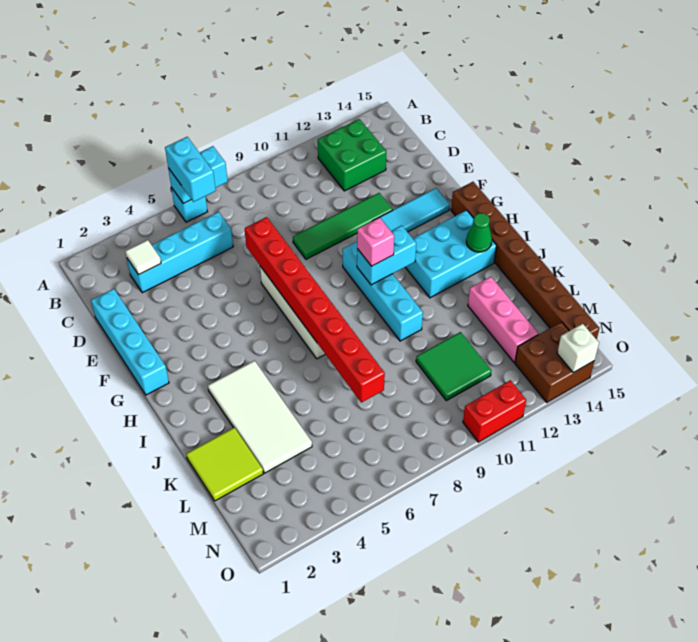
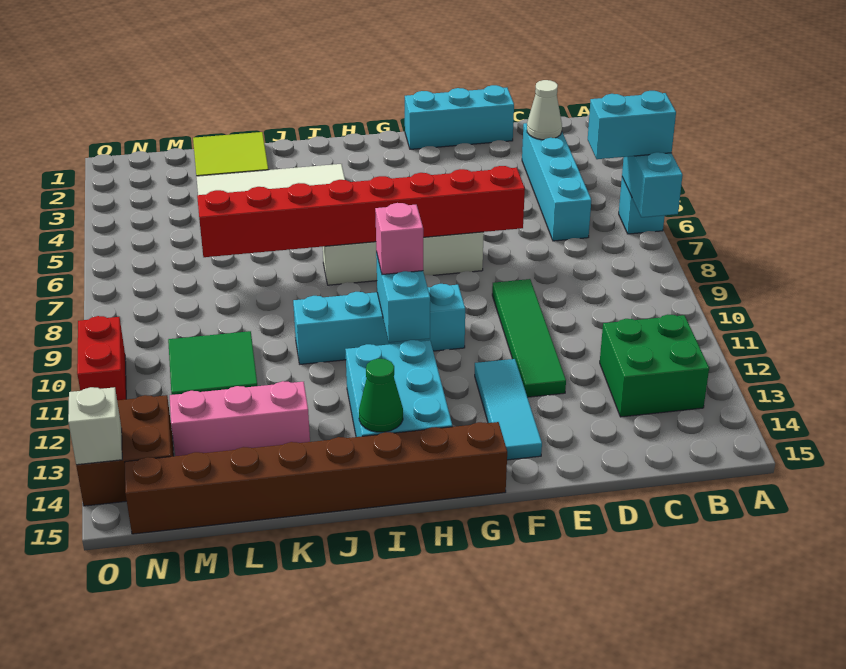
white 1x1 tile [125,240,161,275] -> white 1x1 cone [527,80,562,140]
cyan 1x4 brick [91,289,169,395] -> cyan 1x3 brick [405,85,514,149]

